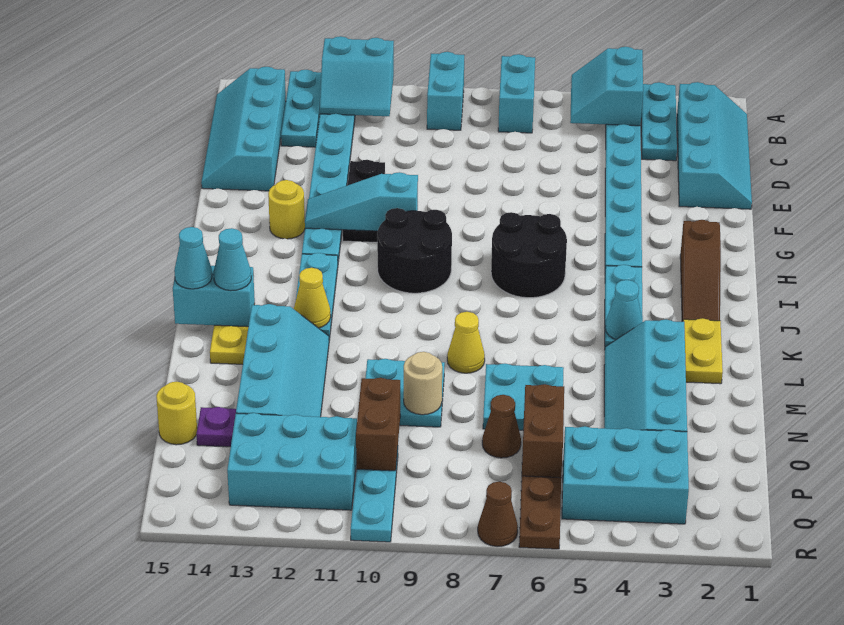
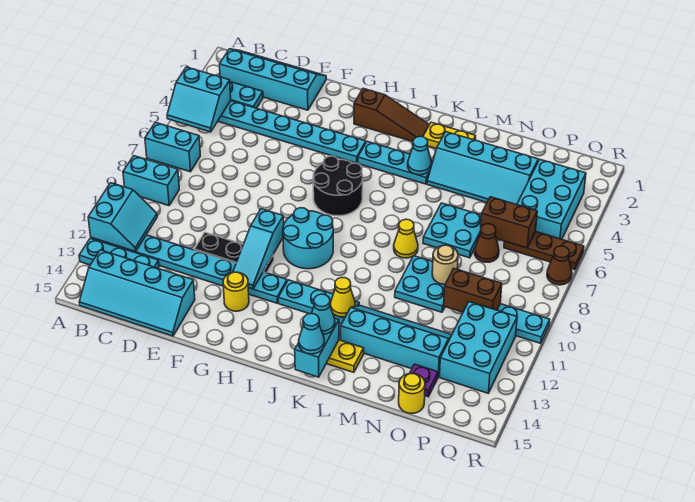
black 2x2 round brick [377,208,452,293] -> cyan 2x2 round brick [283,208,333,269]

